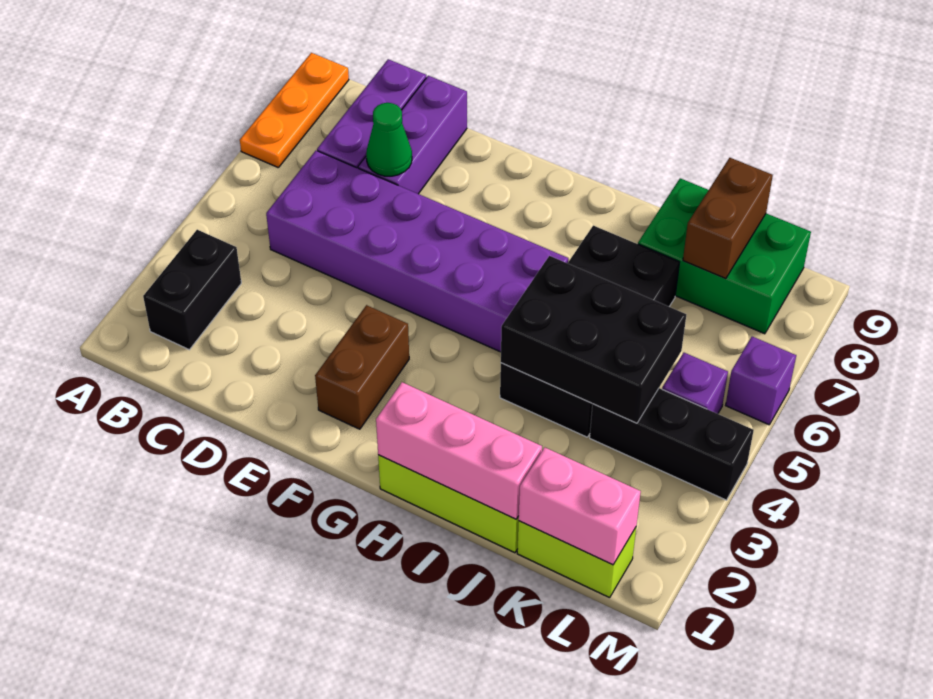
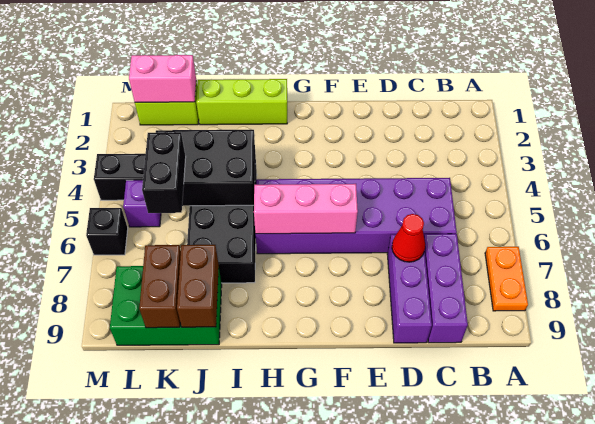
orange 1x3 plate [240,53,349,167] -> orange 1x2 plate [485,247,528,311]
black 1x2 brick [143,230,241,350] -> black 1x2 brick moved to [142,132,186,213]
green 1x1 cone [366,103,412,176] -> red 1x1 cone [392,214,425,262]
brown 1x2 brick [315,305,409,429] -> brown 1x2 brick moved to [177,245,219,327]
pink 1x3 brick [376,382,542,519] -> pink 1x3 brick moved to [254,184,358,234]
purple 1x1 brick [726,337,796,425] -> black 1x1 brick [86,208,128,255]

